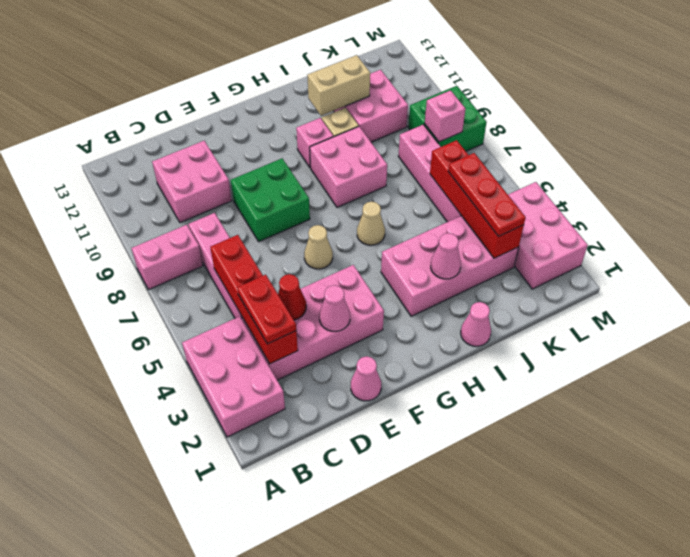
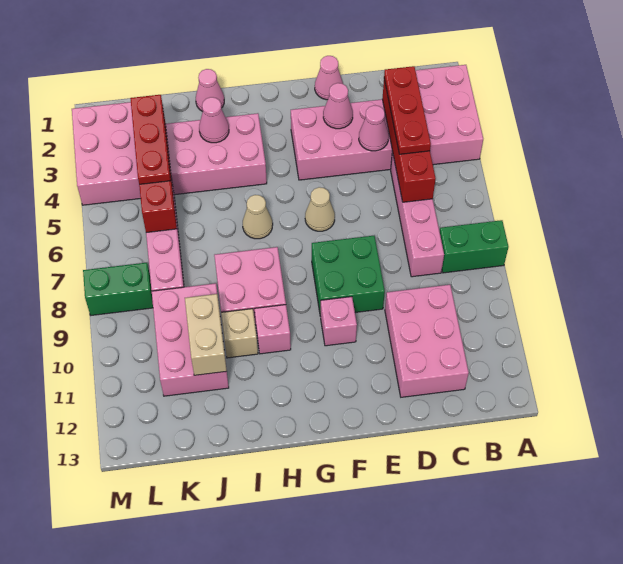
pink 1x2 brick [131,225,203,289] -> green 1x2 brick [440,220,508,273]
red 1x2 plate [237,275,296,344] -> red 1x3 plate [384,66,431,154]
pink 2x2 brick [152,141,232,223] -> pink 2x3 brick [385,285,469,397]
red 1x1 cone [278,274,306,320] -> pink 1x1 cone [359,105,389,151]
tan 1x2 brick [308,55,370,116] -> tan 1x2 brick turned to [185,294,227,375]
pink 2x2 brick [334,70,408,142] -> pink 2x3 brick [152,283,229,396]
green 2x2 brick [408,86,487,151] -> green 1x2 brick [83,263,153,315]
pink 1x1 brick [425,90,465,142] -> pink 1x1 brick moved to [321,297,357,346]

